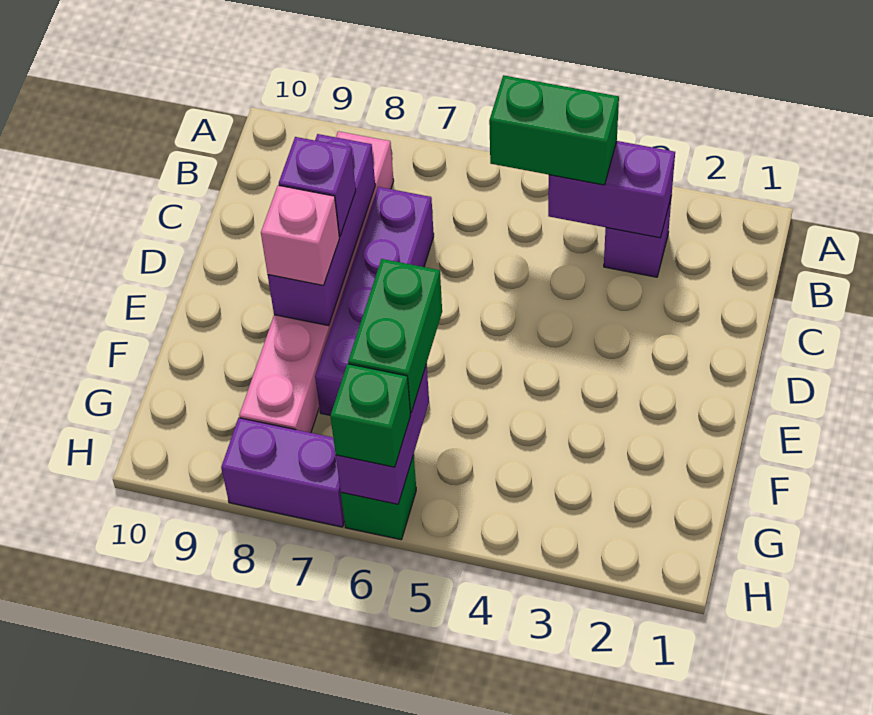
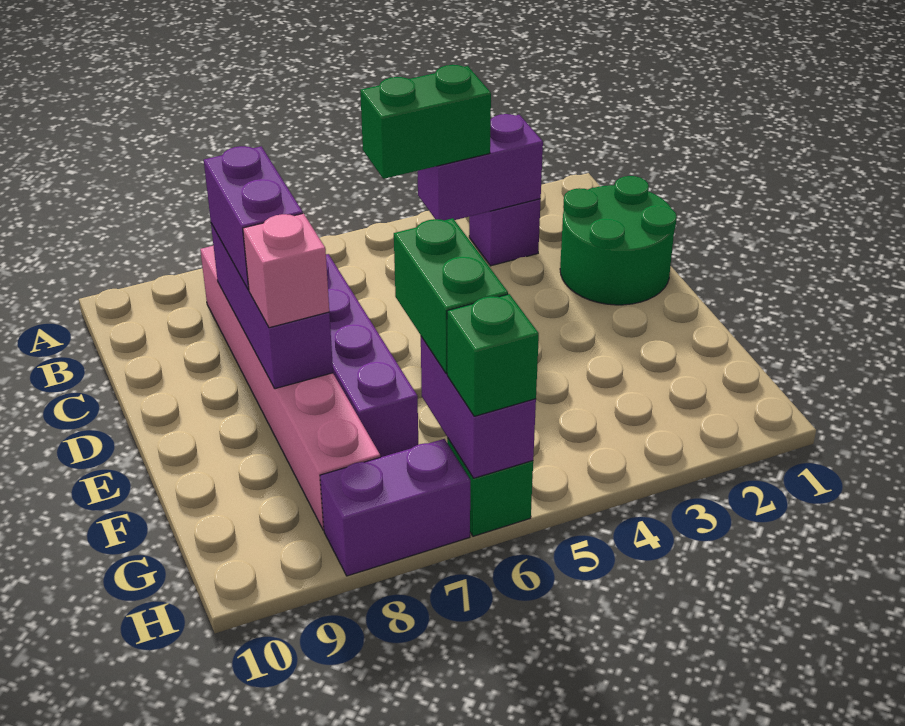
none -> green 2x2 round brick [560,176,677,305]
purple 1x1 brick [279,137,356,236] -> purple 1x2 brick [204,146,303,290]

